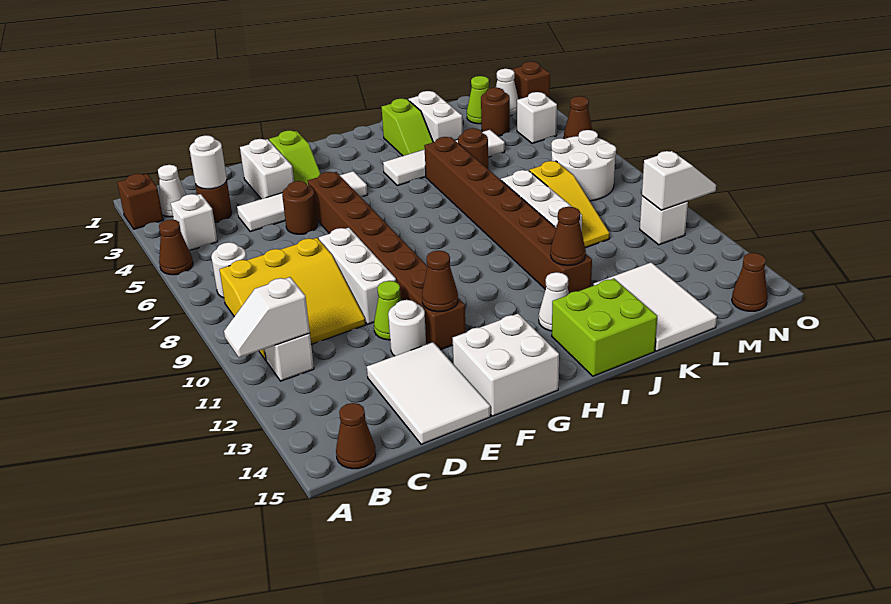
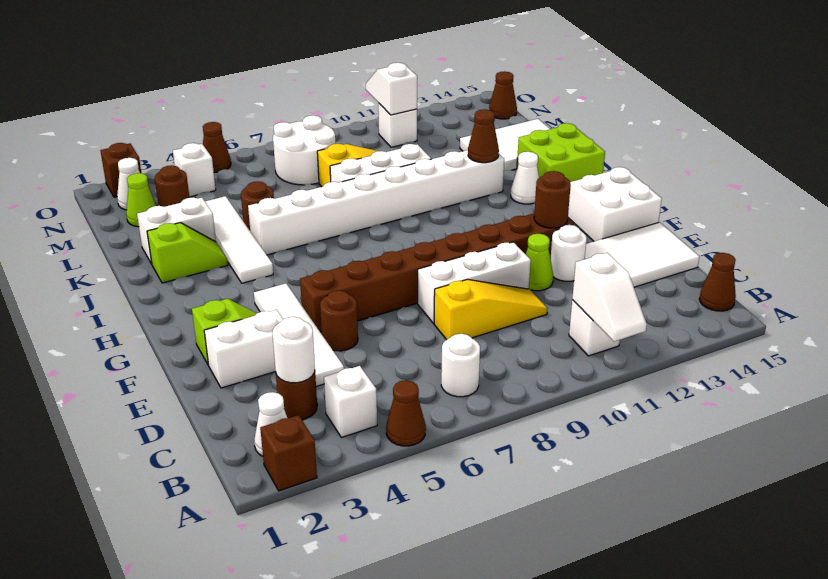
yellow 3x3 slope [219,238,366,360] -> yellow 1x3 slope [434,280,548,340]
brown 1x1 cone [422,251,458,312] -> brown 1x1 round brick [534,171,571,228]
brown 1x8 brick [424,137,592,293] -> white 1x8 brick [248,150,504,255]

